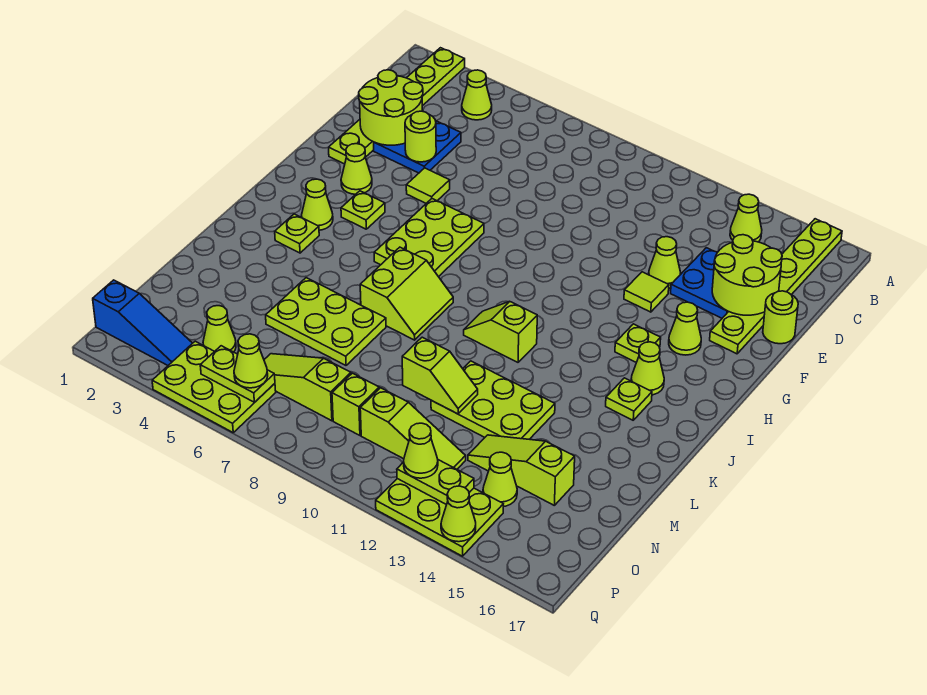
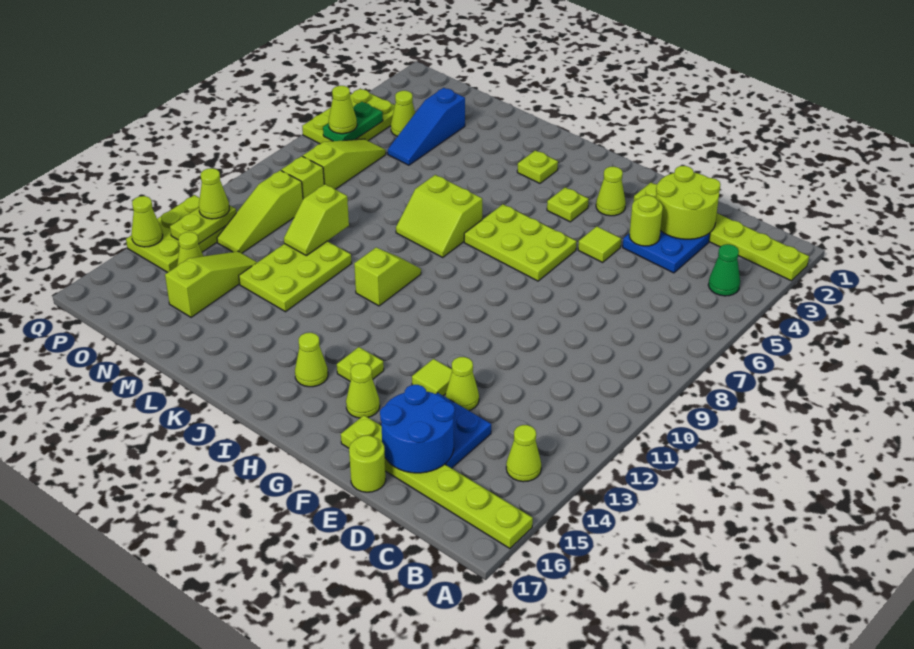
lime 1x1 cone [462,70,492,120] -> green 1x1 cone [708,244,740,296]
lime 2x2 round brick [712,235,782,315] -> blue 2x2 round brick [380,385,455,473]
lime 1x1 cone [302,179,333,230] -> none
lime 1x1 plate [606,378,652,420] -> none
lime 2x3 plate [266,278,386,365] -> none
blue 1x3 slope [93,280,192,365] -> blue 1x3 slope moved to [388,88,465,165]
lime 1x2 plate [200,346,275,402] -> green 1x2 plate [323,102,383,141]

